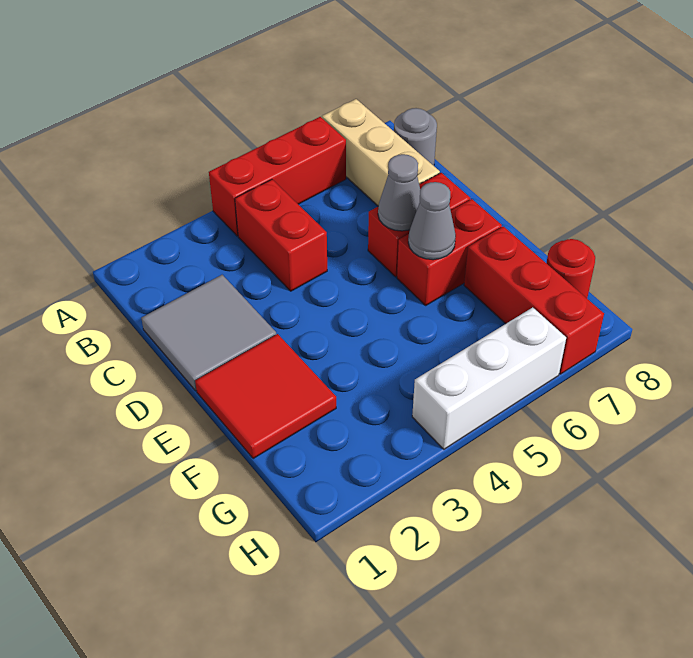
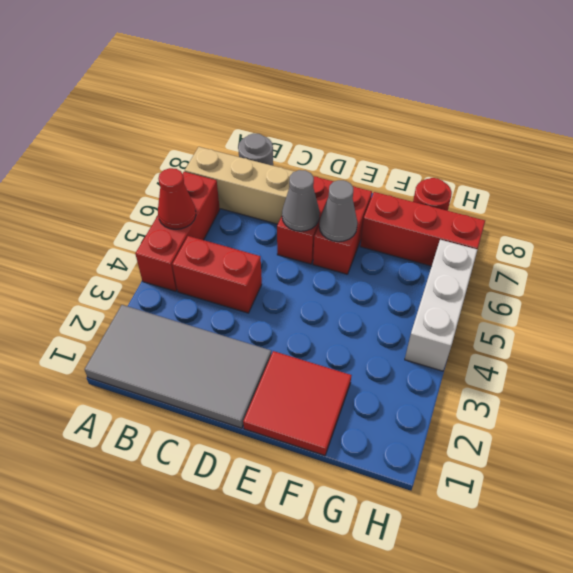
none -> red 1x1 cone [158,168,196,229]
grey 2x2 tile [141,275,276,391] -> grey 2x4 tile [84,305,271,428]

